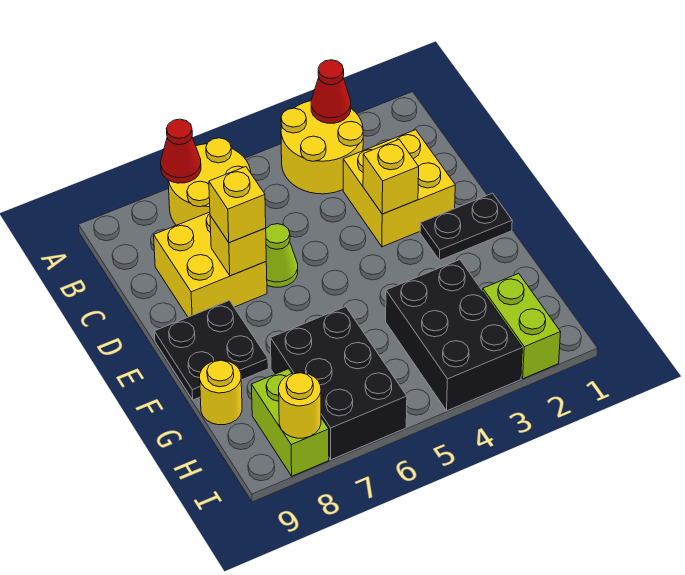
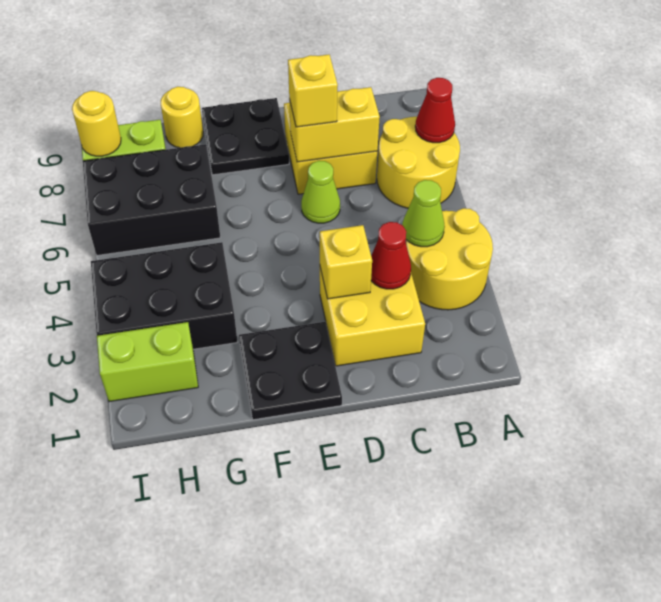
red 1x1 cone [311,60,351,123] -> red 1x1 cone moved to [371,222,411,289]
none -> lime 1x1 cone [402,180,445,247]
yellow 1x1 brick [210,216,266,276] -> yellow 1x2 brick [289,87,380,162]
black 1x2 plate [420,193,512,260] -> black 2x2 plate [239,322,342,420]

